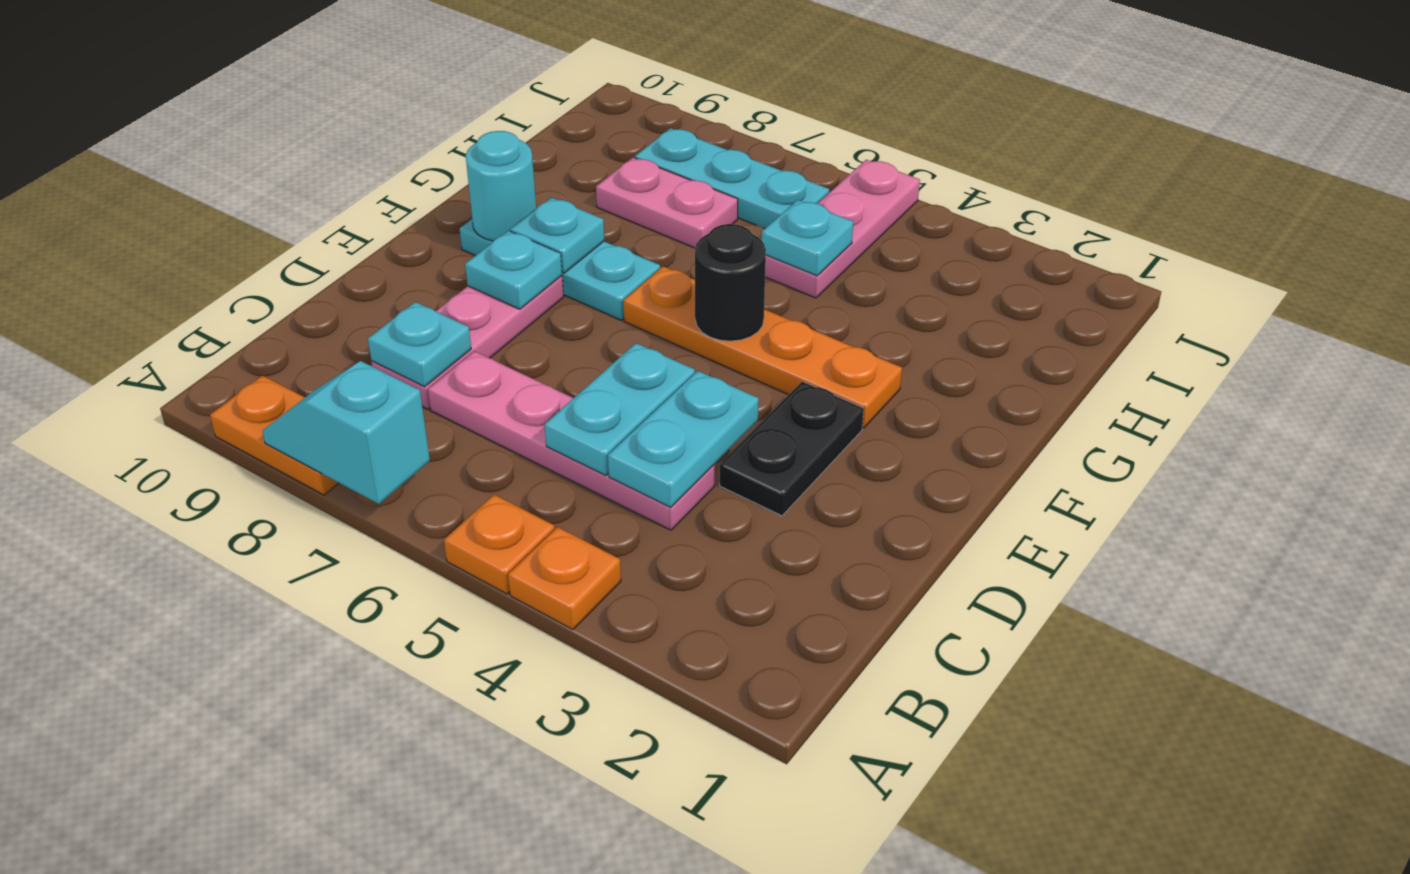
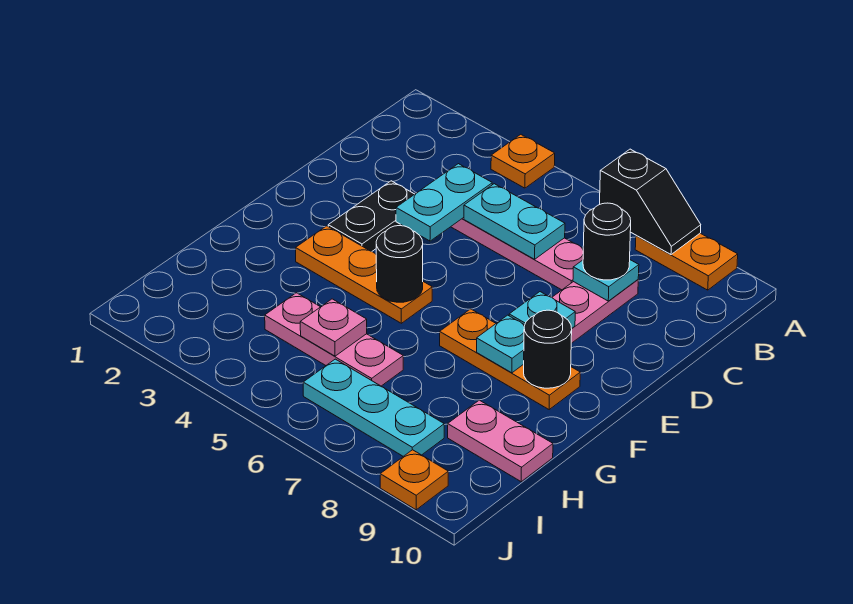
orange 1x1 plate [444,495,555,594] -> orange 1x1 plate moved to [380,450,448,510]
cyan 1x2 slope [262,361,430,504] -> black 1x2 slope [600,149,701,254]
cyan 1x2 plate [545,343,695,476] -> cyan 1x2 plate turned to [464,184,565,259]
none -> black 1x1 round brick [583,203,631,280]
orange 1x4 plate [623,266,902,428] -> orange 1x3 plate [296,226,432,323]
cyan 1x3 plate [460,219,660,320] -> orange 1x3 plate [440,309,580,409]
cyan 1x1 round brick [466,131,536,241] -> black 1x1 round brick [524,310,572,388]
pink 1x3 plate [765,160,920,298] -> pink 1x3 plate turned to [265,293,403,386]
cyan 1x1 plate [762,200,853,276] -> pink 1x1 plate [300,299,367,356]
pink 1x2 plate [596,157,738,248] -> pink 1x2 plate moved to [448,400,553,482]

